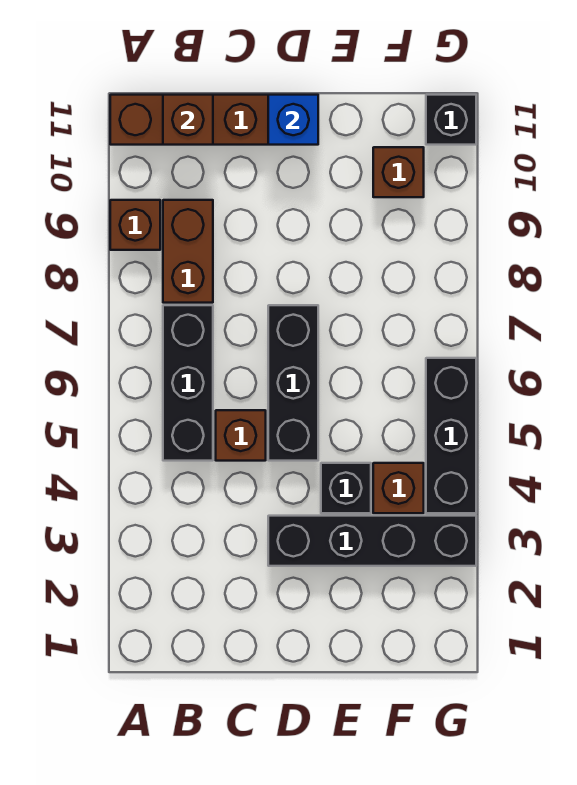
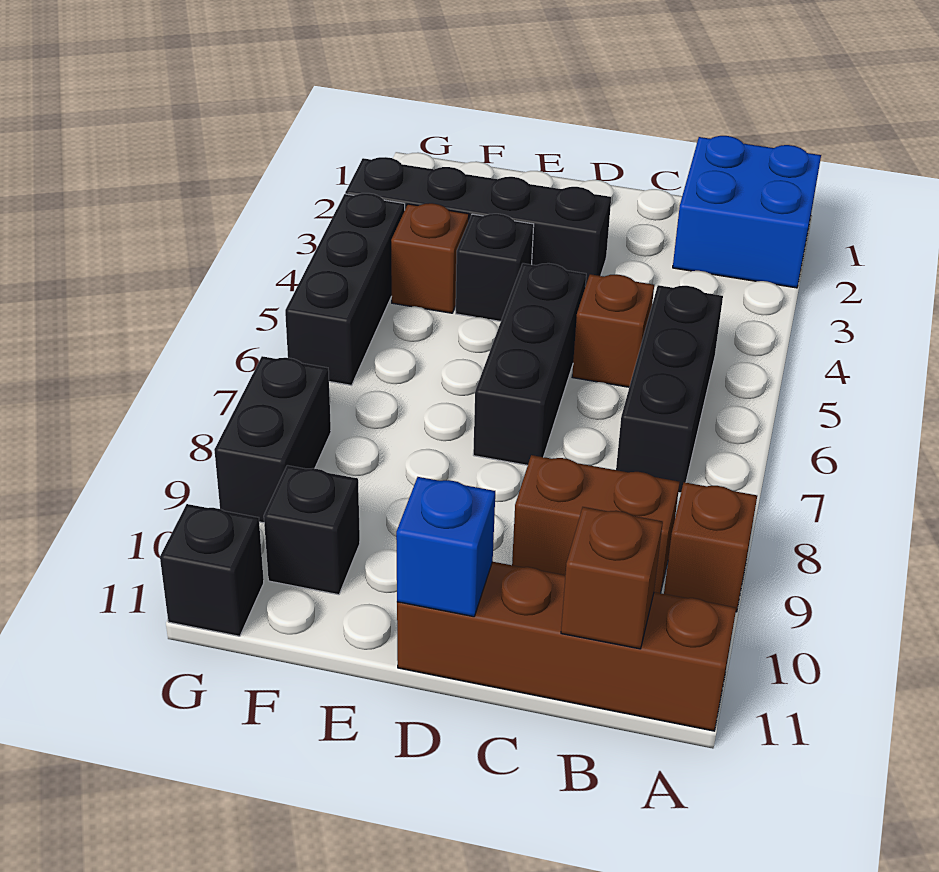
none -> blue 2x2 brick [673,136,821,288]
brown 1x2 brick [163,200,213,303] -> brown 1x2 brick turned to [512,455,680,593]
brown 1x1 brick [373,147,424,197] -> black 1x1 brick [264,465,360,595]
none -> black 1x2 brick [214,356,331,523]

